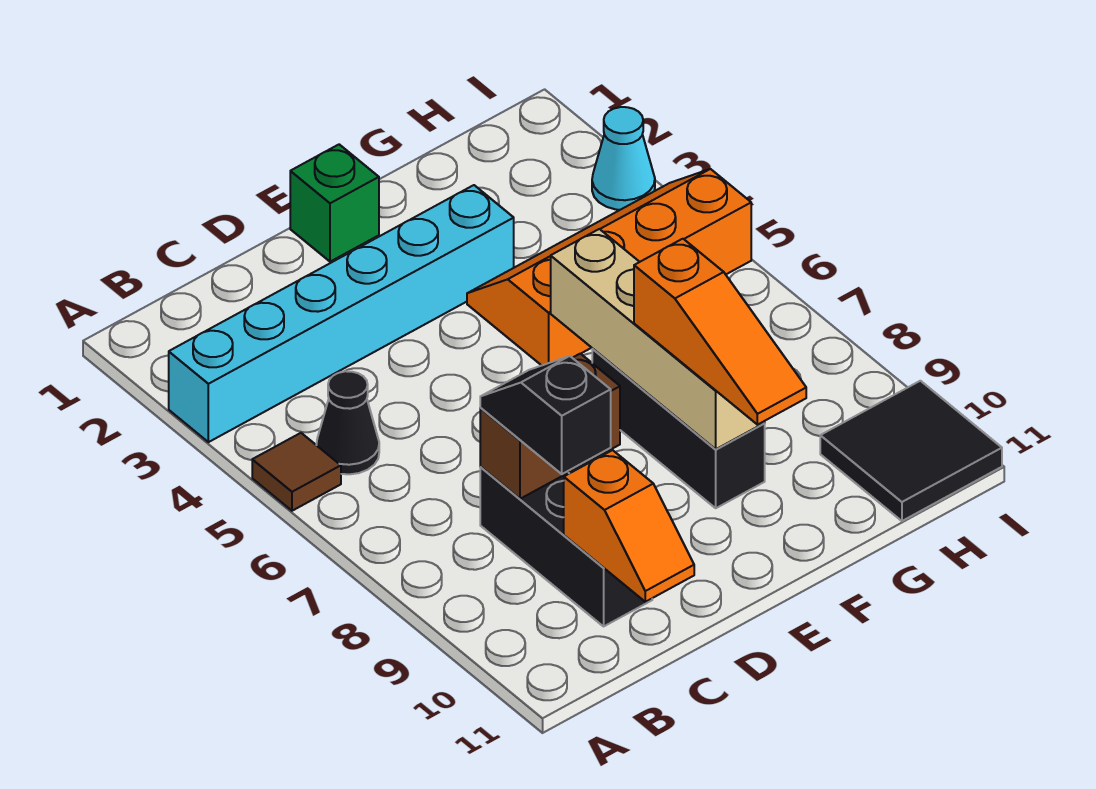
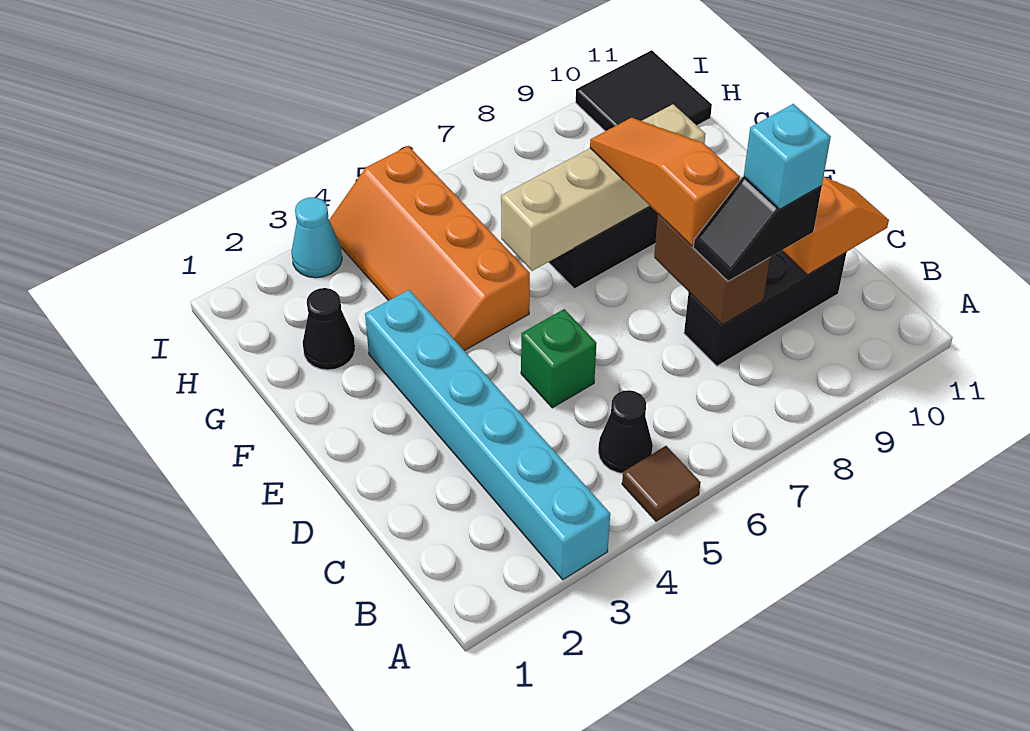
none -> cyan 1x1 brick [744,104,831,209]
green 1x1 brick [290,144,379,262] -> green 1x1 brick moved to [521,309,596,408]
orange 1x3 slope [634,239,806,425] -> orange 1x3 slope turned to [590,118,740,246]
none -> black 1x1 cone [303,288,355,370]

